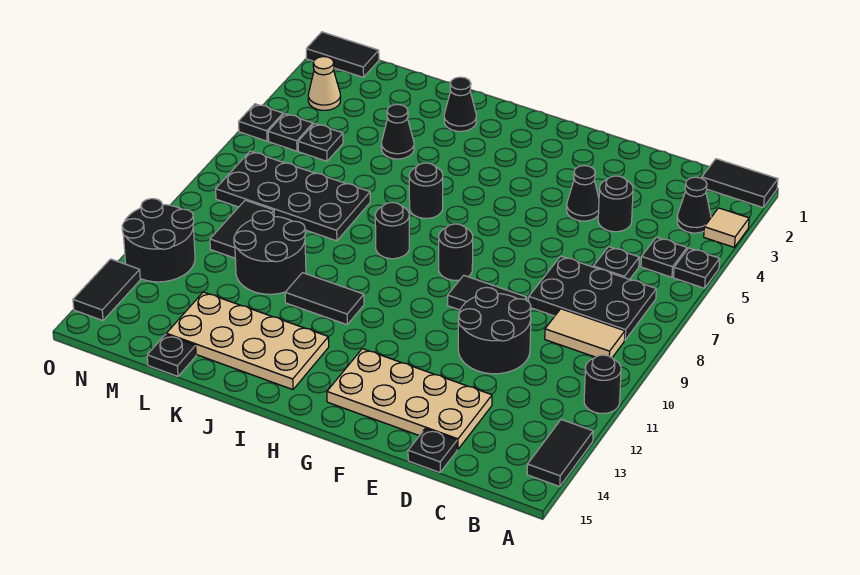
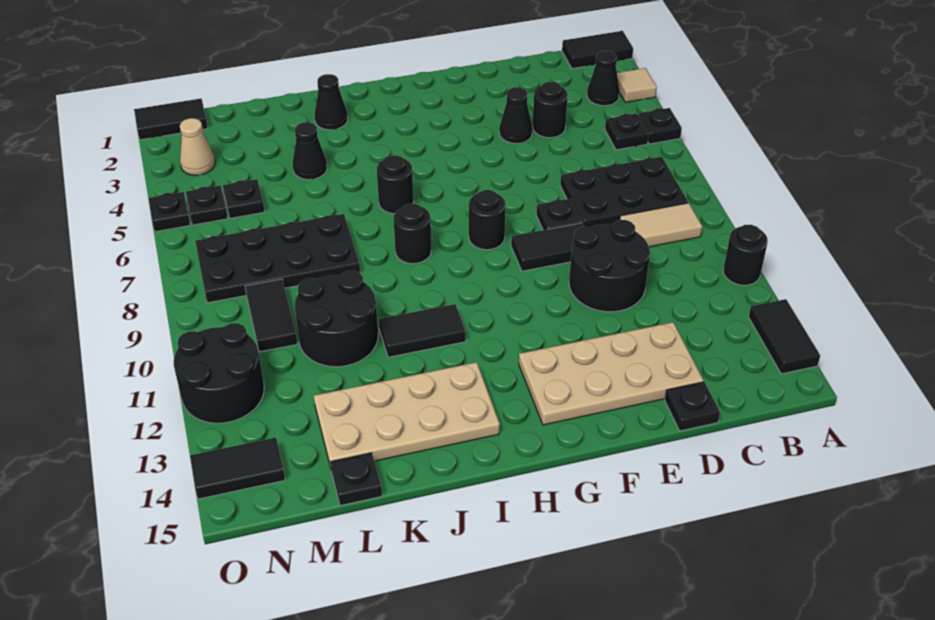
black 1x1 plate [594,247,639,279] -> black 1x1 plate moved to [536,199,582,230]
black 1x2 tile [73,259,140,320] -> black 1x2 tile turned to [190,437,285,499]

